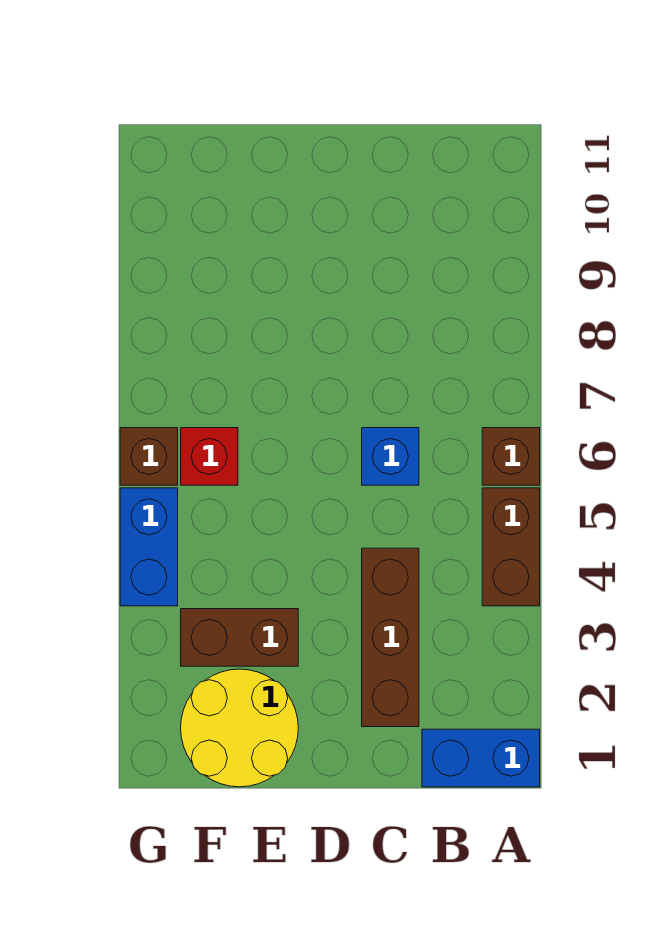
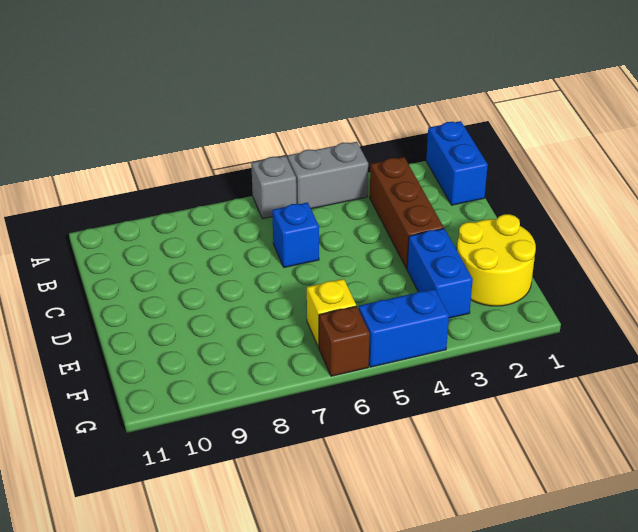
brown 1x2 brick [482,488,540,606] -> grey 1x2 brick [288,142,368,209]
brown 1x1 brick [482,428,540,485] -> grey 1x1 brick [251,156,296,219]
brown 1x3 brick [362,548,419,727] -> brown 1x3 brick turned to [370,157,444,269]
brown 1x2 brick [181,609,298,666] -> blue 1x2 brick [407,229,473,318]
red 1x1 brick [181,428,238,485] -> yellow 1x1 brick [307,279,356,347]

